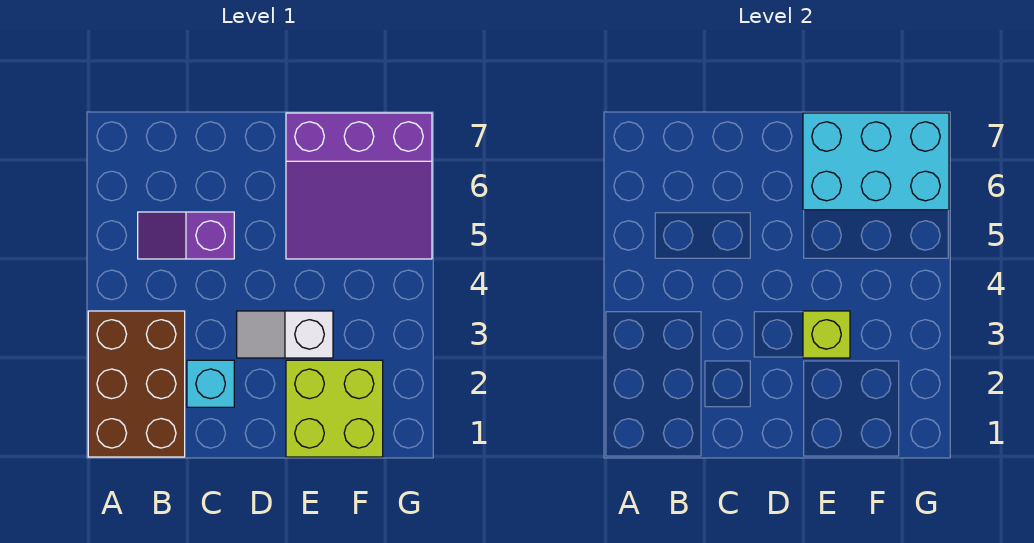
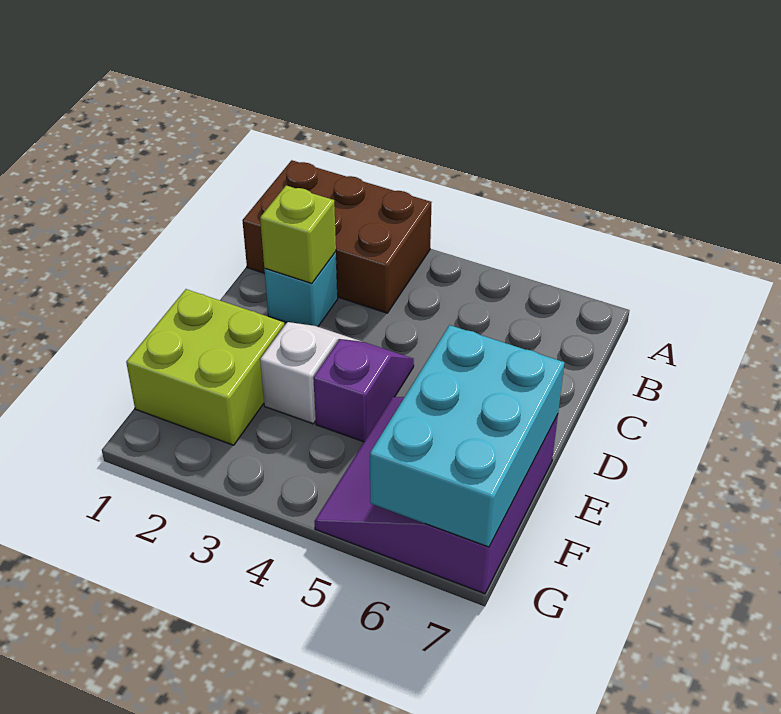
purple 1x2 slope [138,212,234,259] -> purple 1x2 slope moved to [313,340,414,442]
lime 1x1 brick [803,311,850,358] -> lime 1x1 brick moved to [260,186,336,283]

